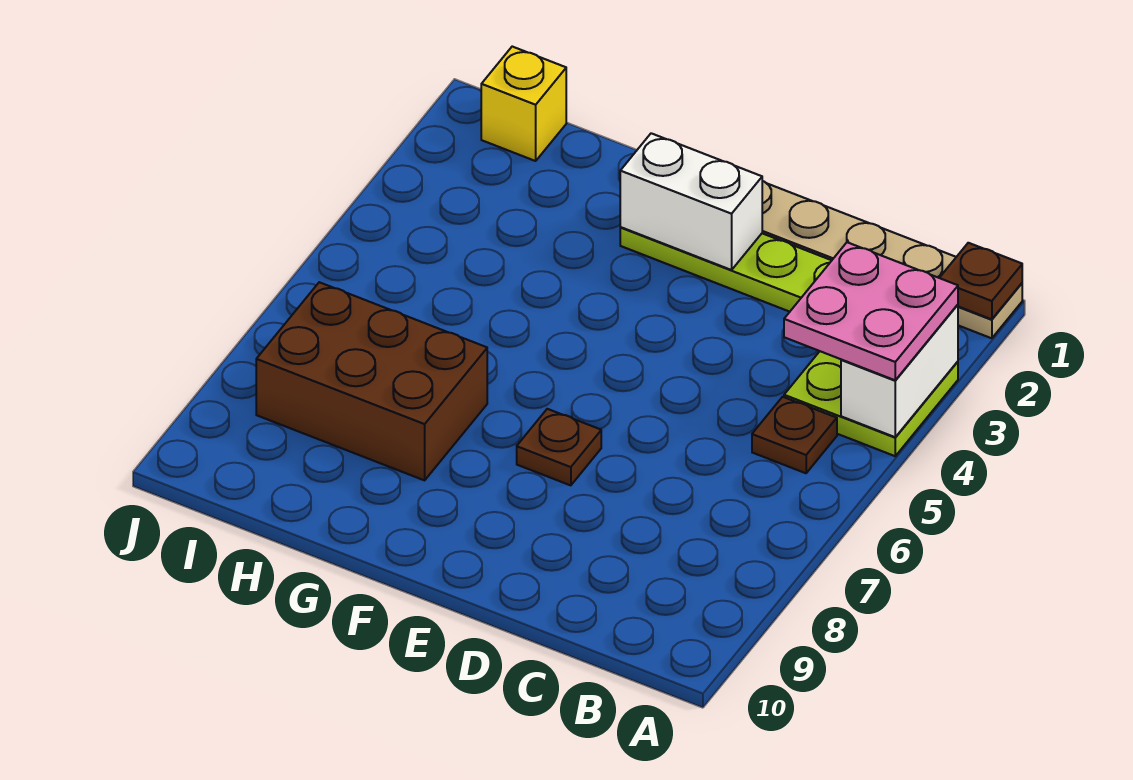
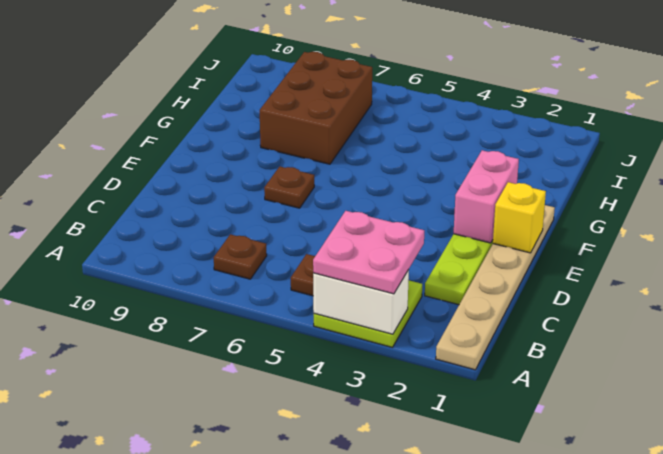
brown 1x1 plate [940,243,1022,319] -> brown 1x1 plate moved to [214,234,267,279]
white 1x2 brick [620,133,762,270] -> pink 1x2 brick [454,150,519,243]
yellow 1x1 brick [481,47,566,161] -> yellow 1x1 brick moved to [493,182,546,253]

